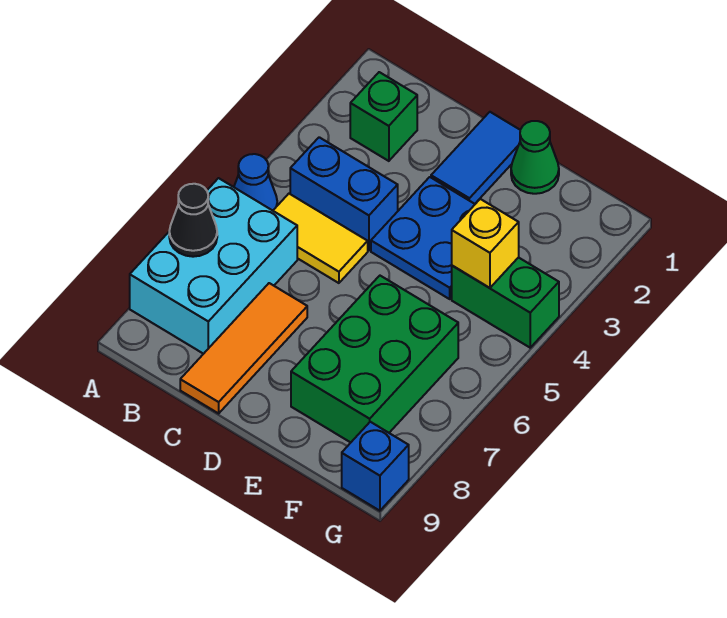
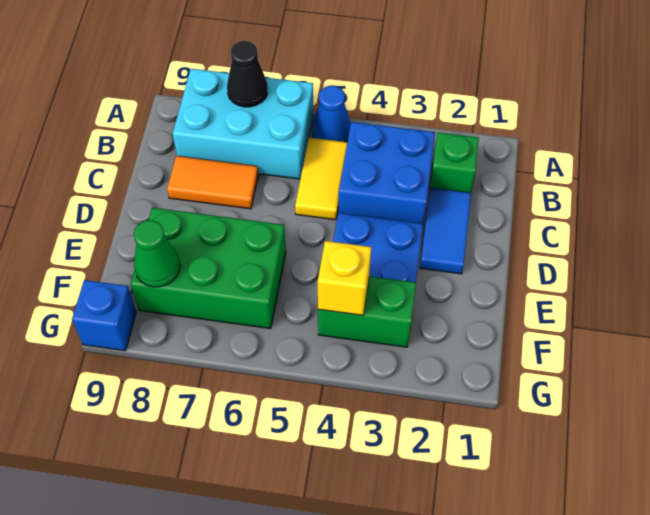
blue 1x2 brick [290,137,398,250] -> blue 2x2 brick [338,122,435,223]
orange 1x3 tile [180,283,307,413] -> orange 1x2 tile [167,156,259,209]
blue 1x2 tile [431,112,520,204] -> blue 1x2 tile turned to [420,188,471,274]
green 1x1 cone [511,121,559,194] -> green 1x1 cone moved to [134,220,180,287]
green 1x2 brick [452,257,559,348] -> green 1x2 brick turned to [318,276,416,347]

